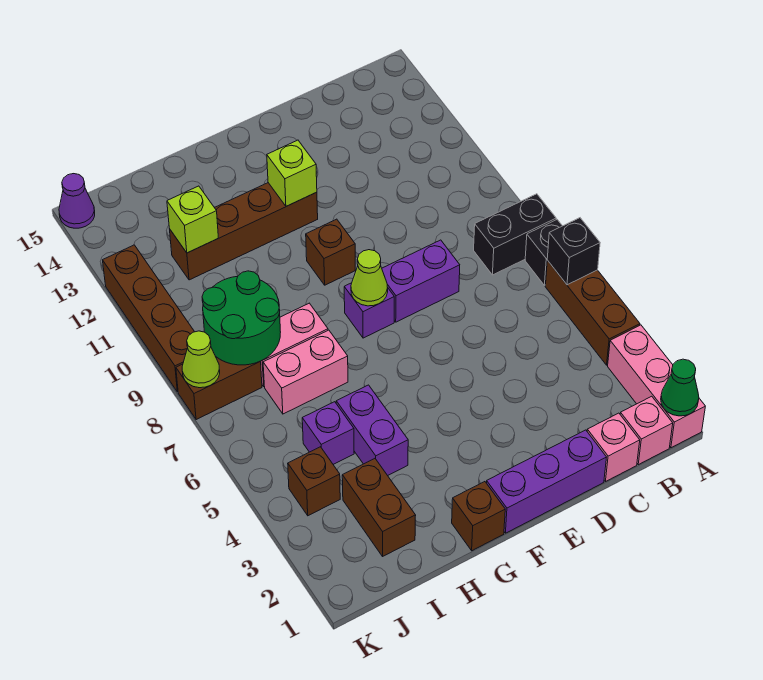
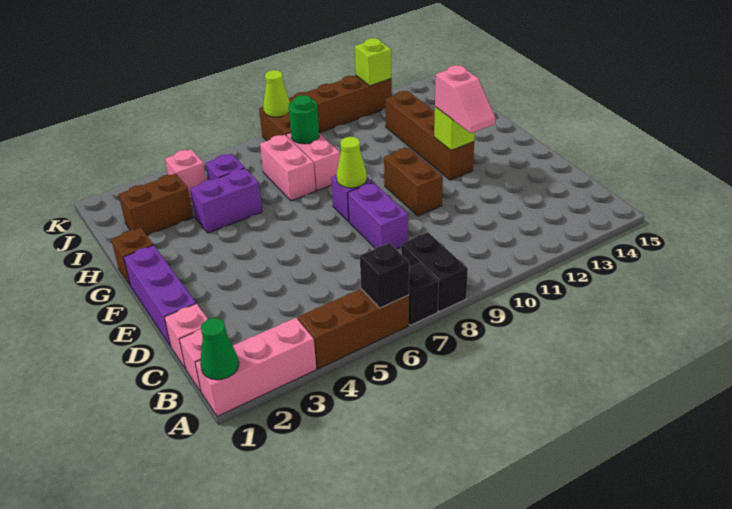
none -> pink 1x2 slope [435,65,496,133]
brown 1x1 brick [306,219,355,285] -> brown 1x2 brick [384,148,443,216]
green 2x2 round brick [202,271,281,365] -> green 1x1 round brick [289,95,319,144]
lime 1x1 brick [167,186,218,253] -> lime 1x1 brick moved to [355,38,391,86]
brown 1x1 brick [288,447,340,516] -> pink 1x1 brick [165,149,206,199]
purple 1x1 cone [59,174,95,228] -> none

